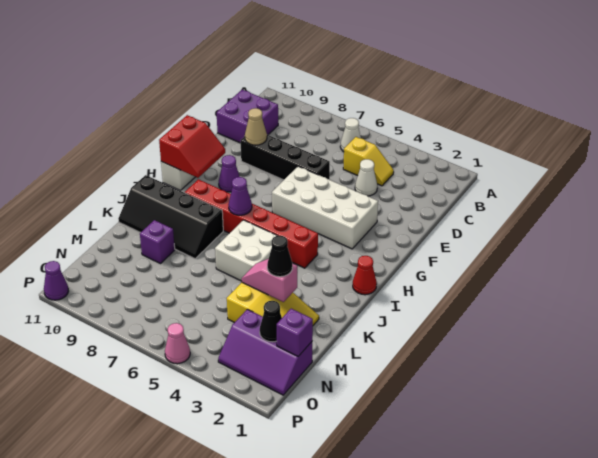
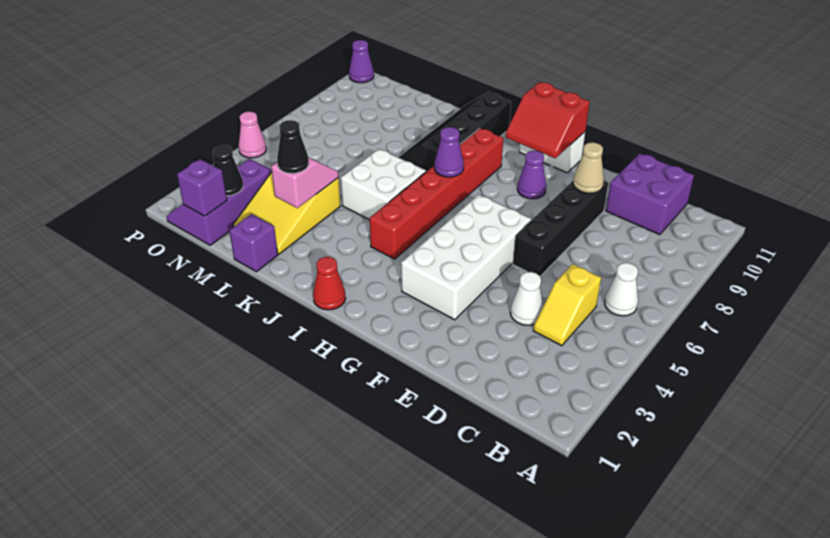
purple 1x1 brick [140,220,175,264] -> purple 1x1 brick moved to [229,214,278,272]

